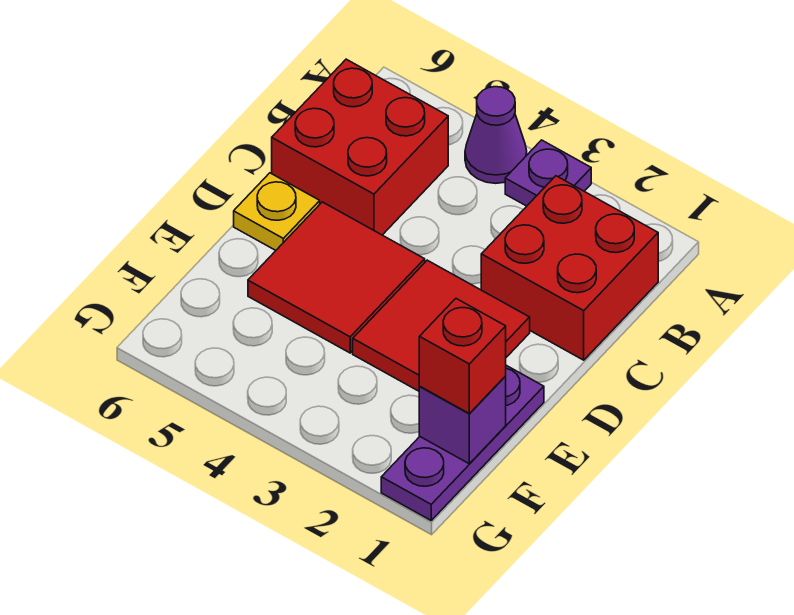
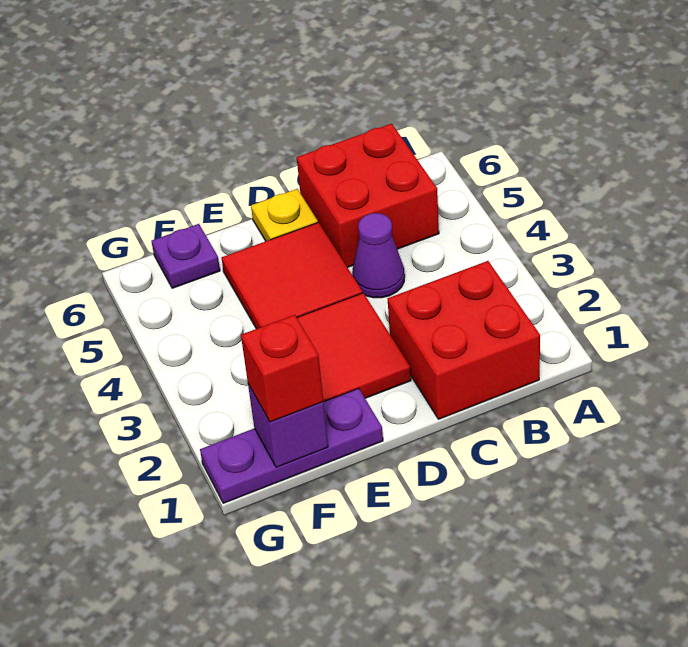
purple 1x1 plate [505,140,591,206] -> purple 1x1 plate moved to [152,224,220,288]
purple 1x1 cone [465,87,527,183] -> purple 1x1 cone moved to [352,213,405,298]

